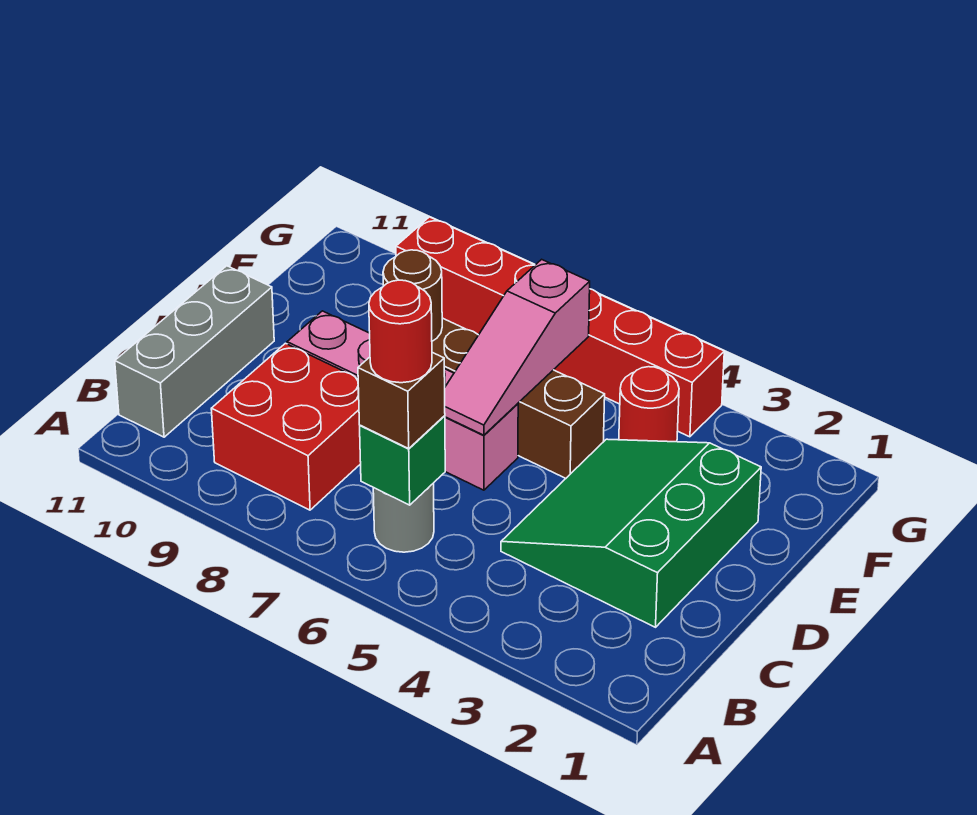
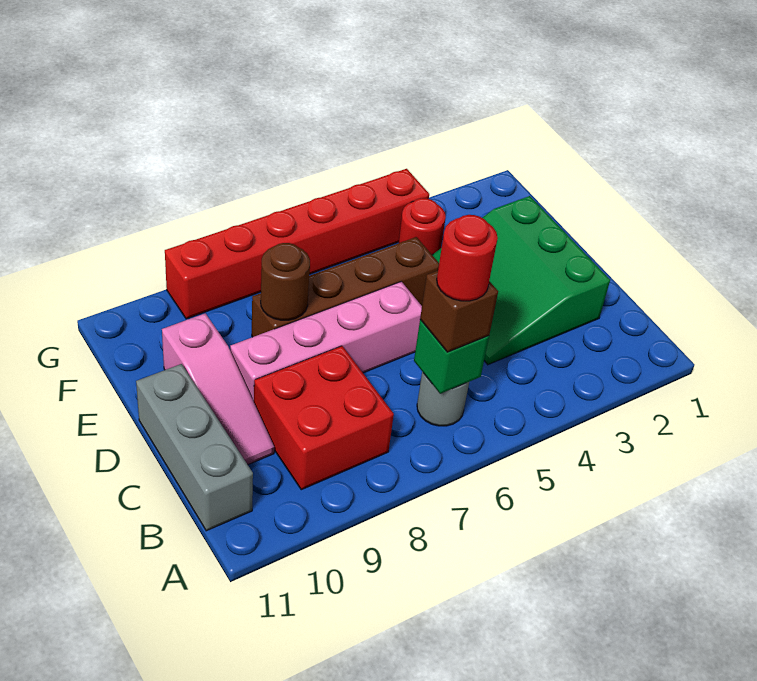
pink 1x3 slope [445,259,590,435] -> pink 1x3 slope moved to [162,313,274,464]

